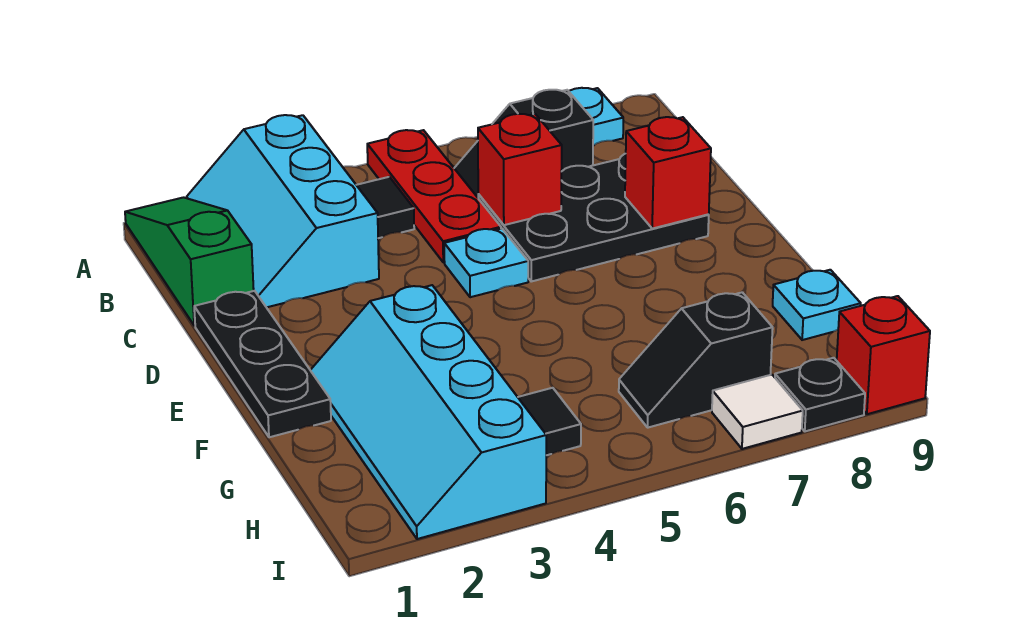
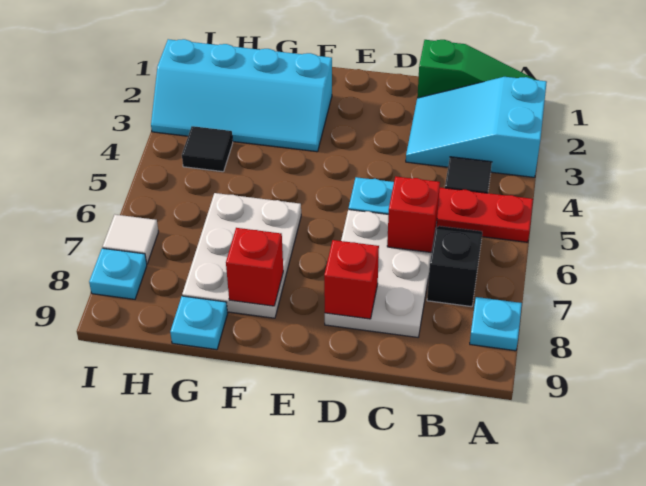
cyan 2x3 slope [187,115,379,307] -> cyan 2x3 slope turned to [406,77,547,177]
black 2x3 plate [478,154,709,281] -> white 2x3 plate [325,209,437,337]
black 1x3 plate [194,291,331,437] -> none
cyan 2x4 slope [310,285,546,539] -> cyan 2x4 slope turned to [151,39,332,152]
none -> white 2x3 plate [182,193,301,318]
black 1x2 slope [619,292,773,428] -> none
black 1x1 plate [775,358,865,431] -> cyan 1x1 plate [89,248,147,299]
red 1x1 brick [837,296,930,414] -> red 1x1 brick moved to [226,228,283,306]

